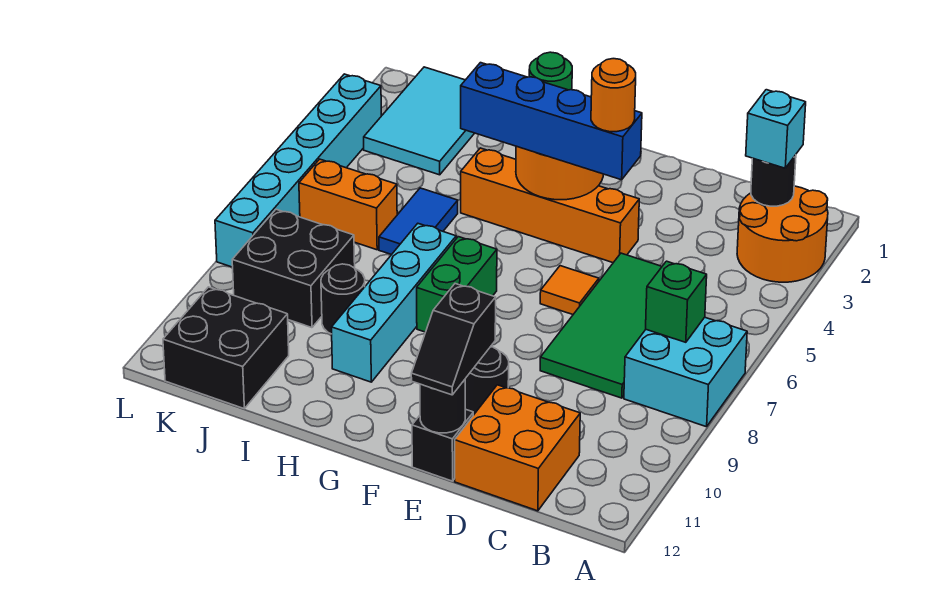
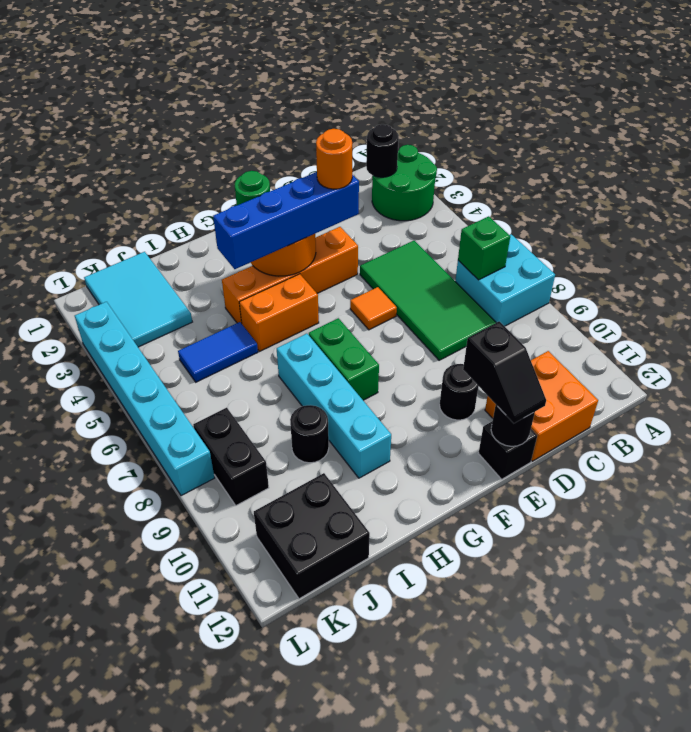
orange 2x2 round brick [737,186,828,282] -> green 2x2 round brick [372,145,437,221]
cyan 1x1 brick [746,90,806,168] -> none
blue 1x2 tile [379,188,458,255] -> blue 1x2 tile turned to [178,322,258,382]
orange 1x2 brick [299,159,397,250] -> orange 1x2 brick moved to [239,274,319,352]
black 2x2 brick [232,209,355,328] -> black 1x2 brick [193,408,269,505]

